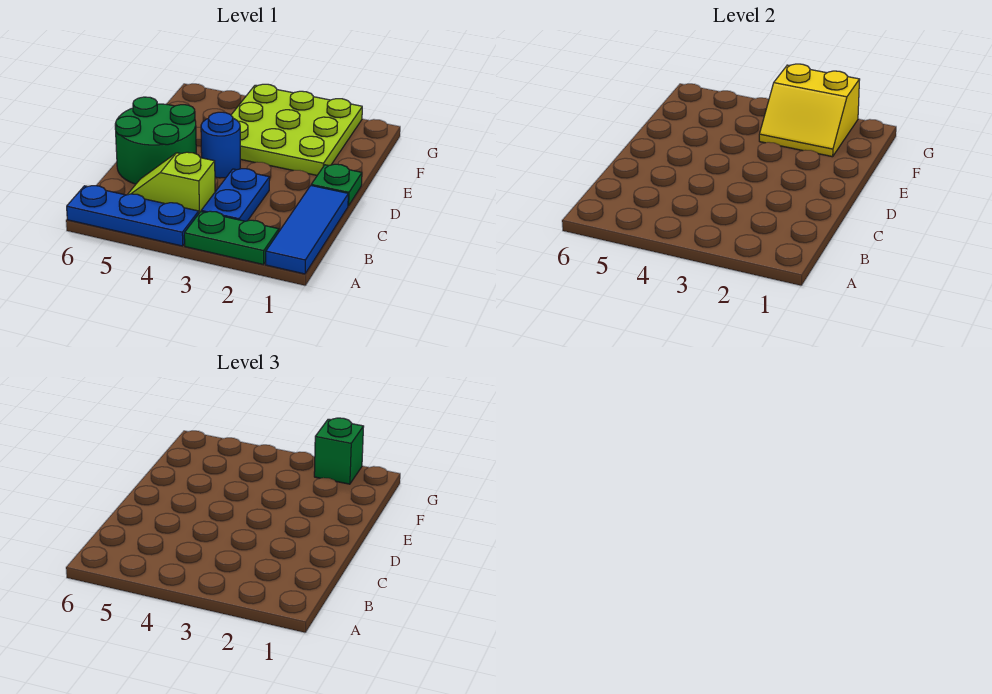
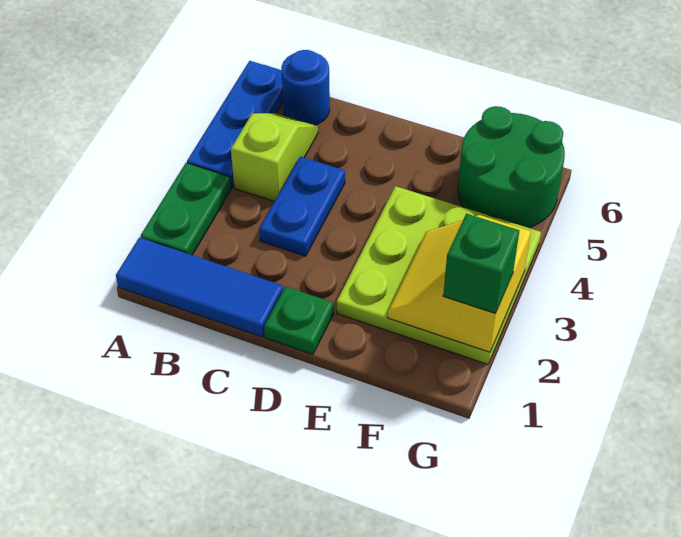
blue 1x2 plate [201,169,270,221] -> blue 1x2 plate turned to [259,156,345,256]
green 2x2 round brick [115,97,196,184] -> green 2x2 round brick moved to [458,106,565,228]
blue 1x1 round brick [201,112,240,178] -> blue 1x1 round brick moved to [281,50,330,125]

